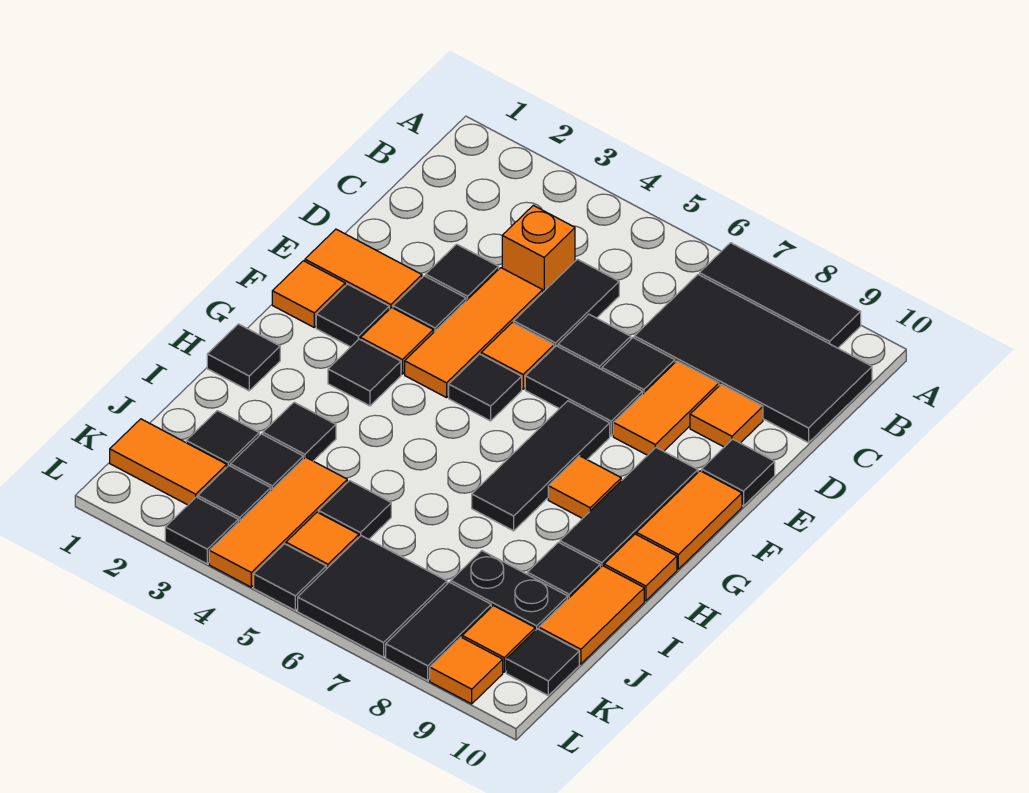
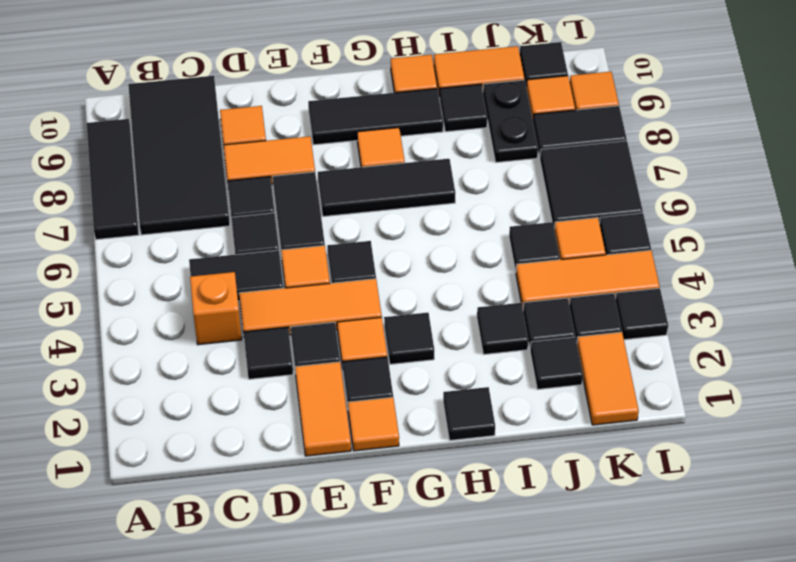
black 1x1 tile [702,439,775,506] -> none
orange 1x2 tile [637,471,742,569] -> none

